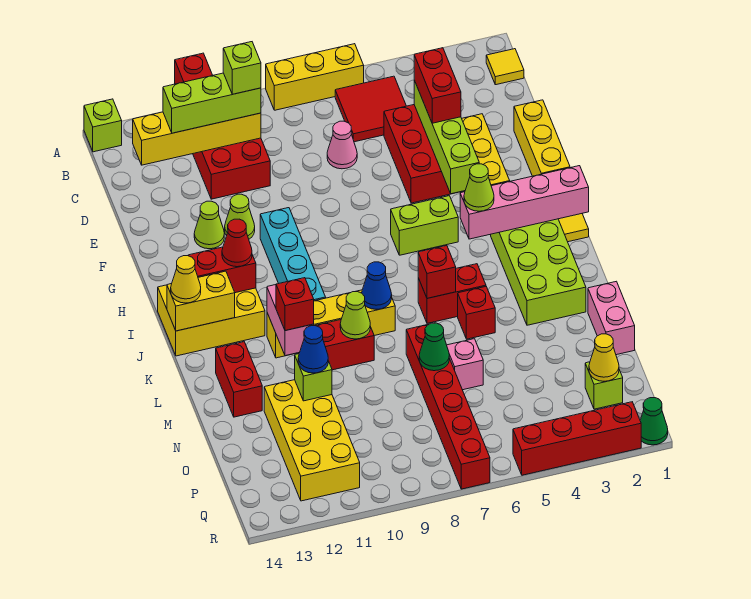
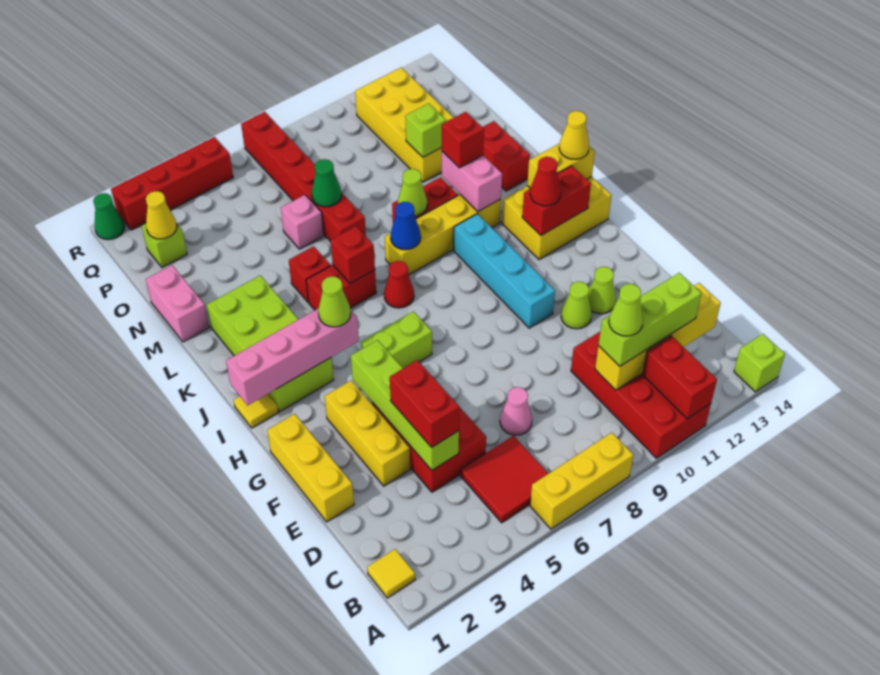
lime 1x1 brick [223,42,261,94] -> lime 1x1 cone [609,284,643,336]
none -> red 1x1 cone [384,261,414,308]
blue 1x1 cone [298,326,328,373] -> none

